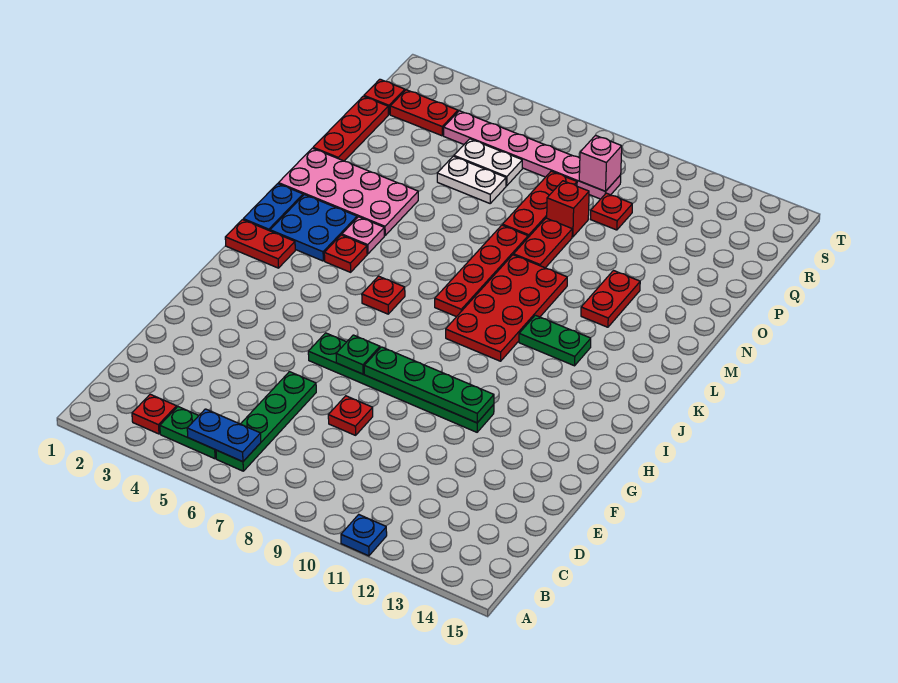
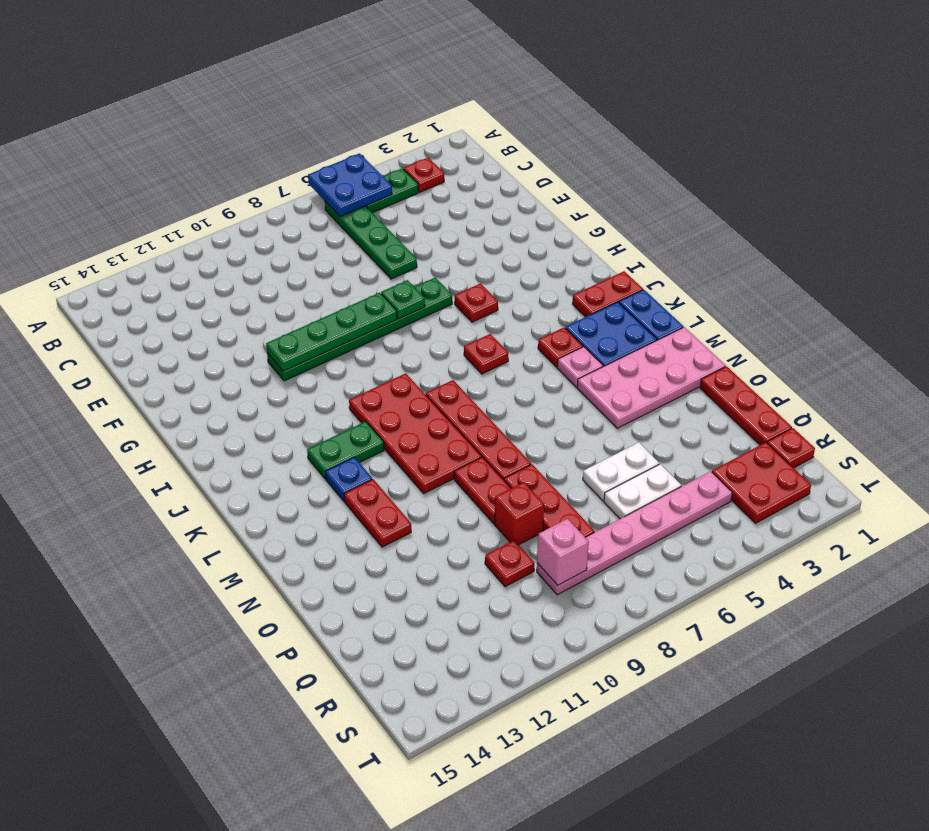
blue 1x1 plate [341,515,387,556] -> blue 1x1 plate moved to [325,457,372,501]
blue 1x2 plate [187,409,261,462] -> blue 2x2 plate [308,153,392,217]
red 1x1 plate [328,396,373,435] -> red 1x1 plate moved to [455,284,498,322]
red 1x2 plate [390,90,458,136] -> red 2x2 plate [712,442,811,523]

